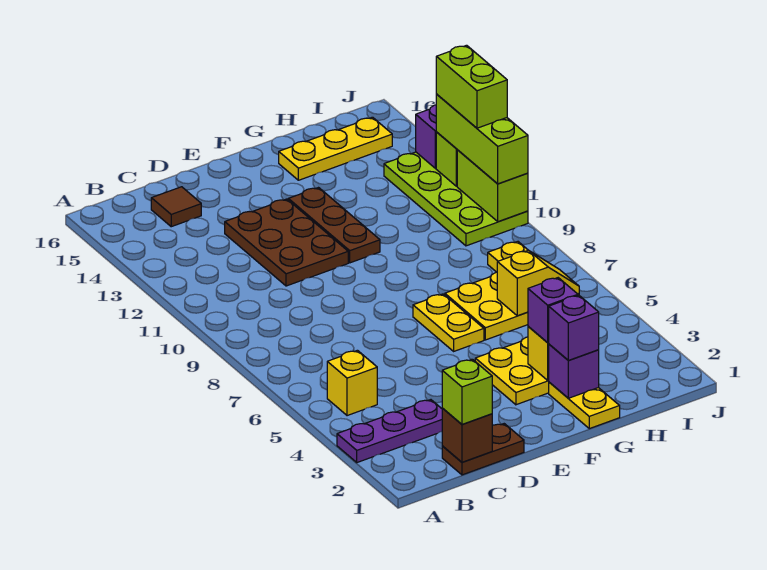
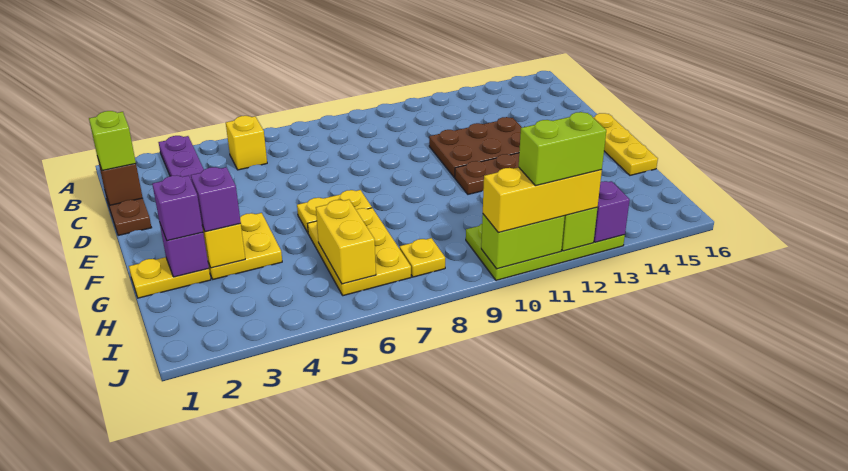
brown 1x1 tile [151,187,201,227] -> none
yellow 1x3 plate [279,117,392,180] -> yellow 1x3 plate moved to [593,113,658,175]
yellow 1x2 slope [497,250,579,316] -> yellow 1x2 brick [316,200,376,284]
lime 1x3 brick [436,94,528,184] -> yellow 1x3 brick [483,167,602,232]

